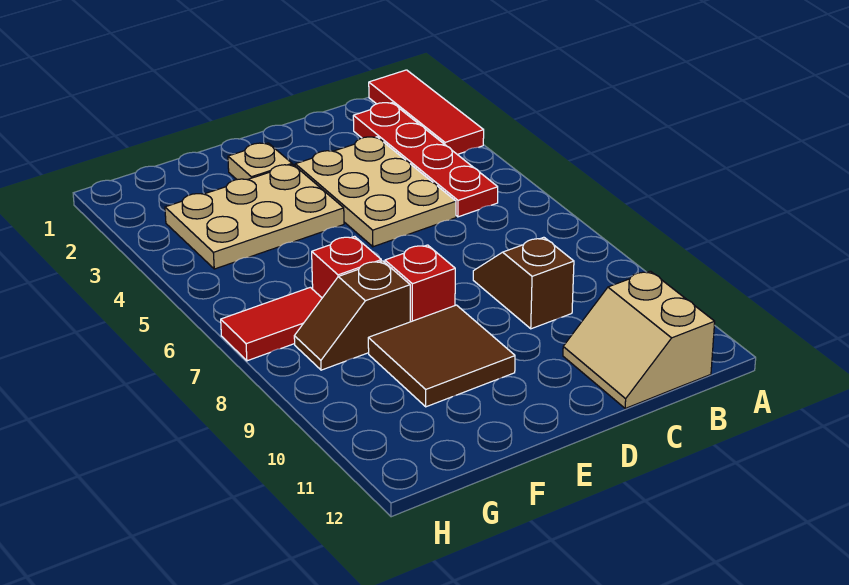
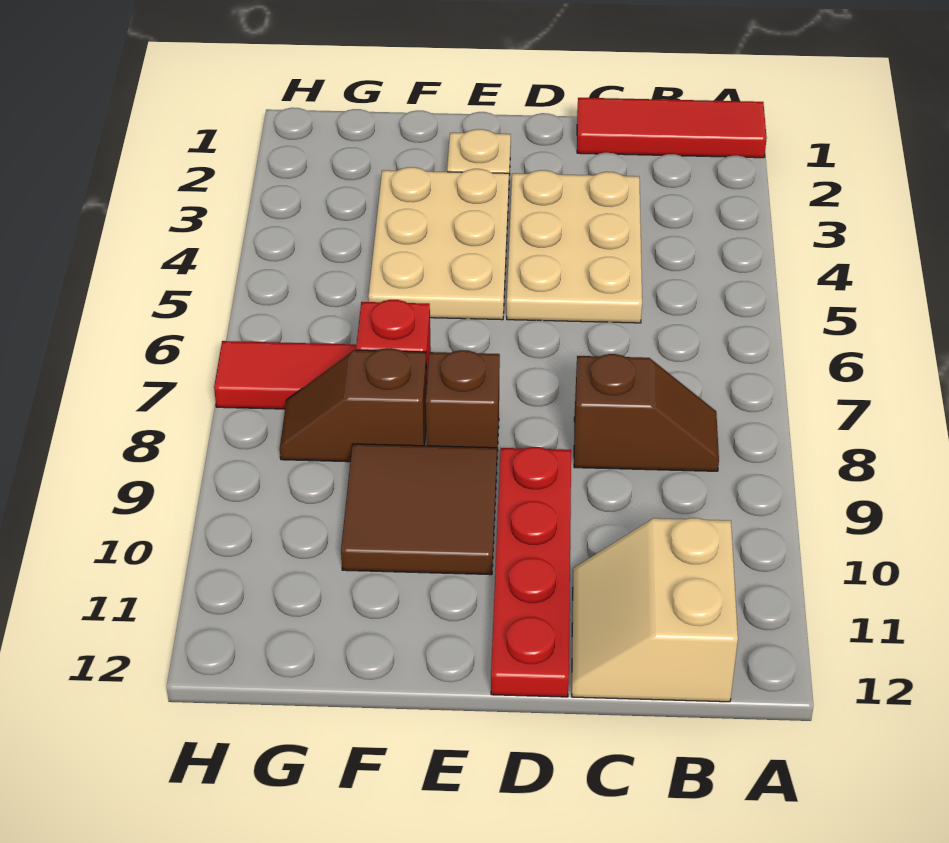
red 1x3 tile [369,70,484,154] -> red 1x3 tile turned to [577,98,767,158]
red 1x4 plate [353,103,498,217] -> red 1x4 plate moved to [491,447,571,697]
brown 1x2 slope [473,237,574,329] -> brown 1x2 slope turned to [574,354,719,471]
tan 2x3 plate [165,165,344,269] -> tan 2x3 plate turned to [368,167,509,320]
red 1x1 brick [385,245,455,322] -> brown 1x1 brick [426,350,500,452]

